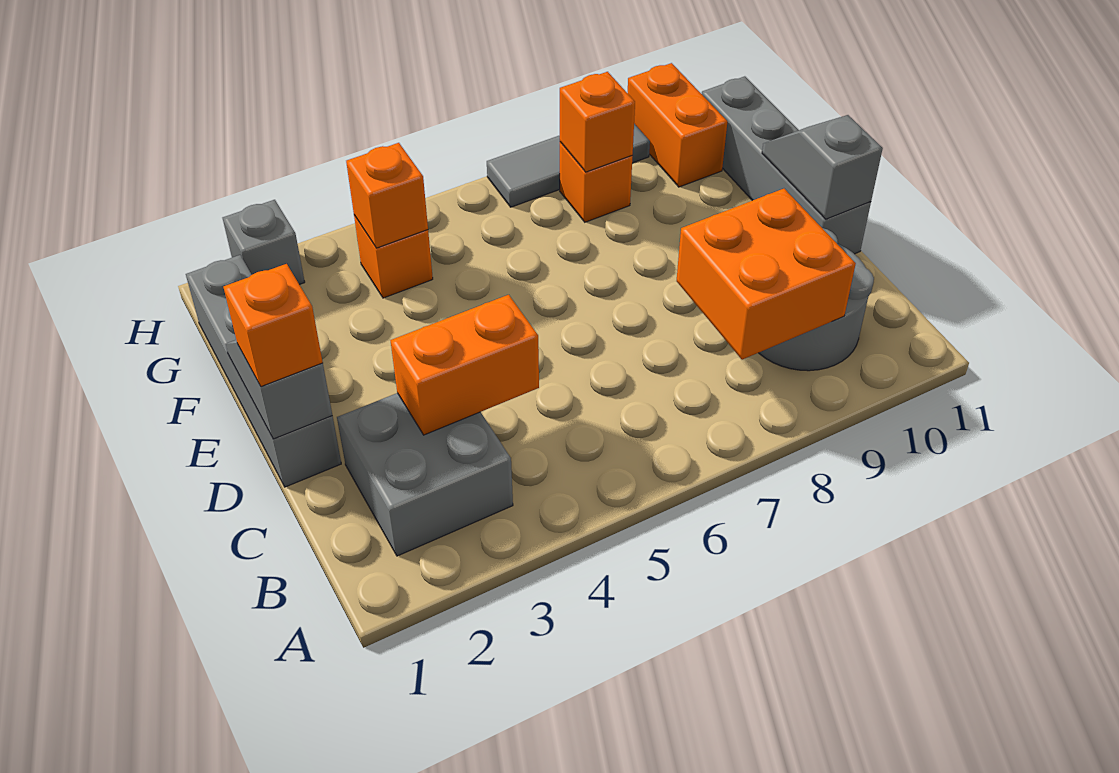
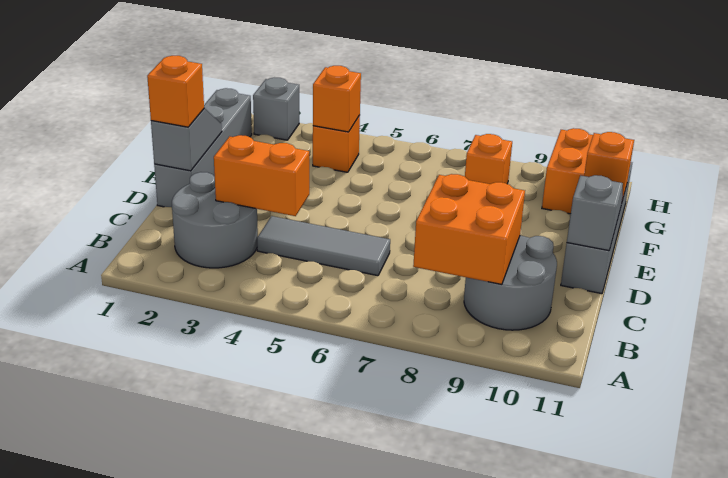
grey 2x2 brick [337,393,513,556] -> grey 2x2 round brick [172,172,258,268]
orange 1x1 brick [560,72,635,172] -> orange 1x1 brick moved to [584,132,634,200]
grey 1x3 tile [487,124,650,207] -> grey 1x3 tile moved to [257,216,390,276]

